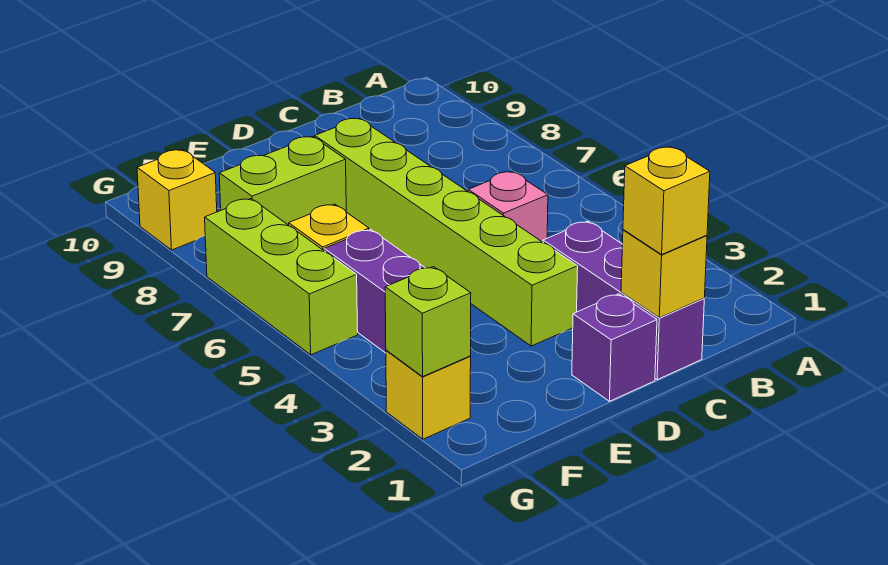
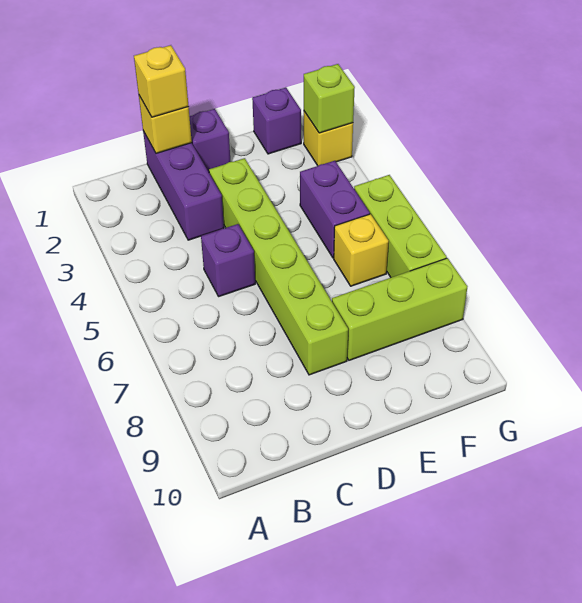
pink 1x1 brick [468,171,548,242] -> purple 1x1 brick [201,224,255,297]
lime 1x2 brick [219,136,346,225] -> lime 1x3 brick [332,258,467,360]
none -> purple 1x1 brick [252,87,301,154]
yellow 1x1 brick [137,150,217,250] -> none

